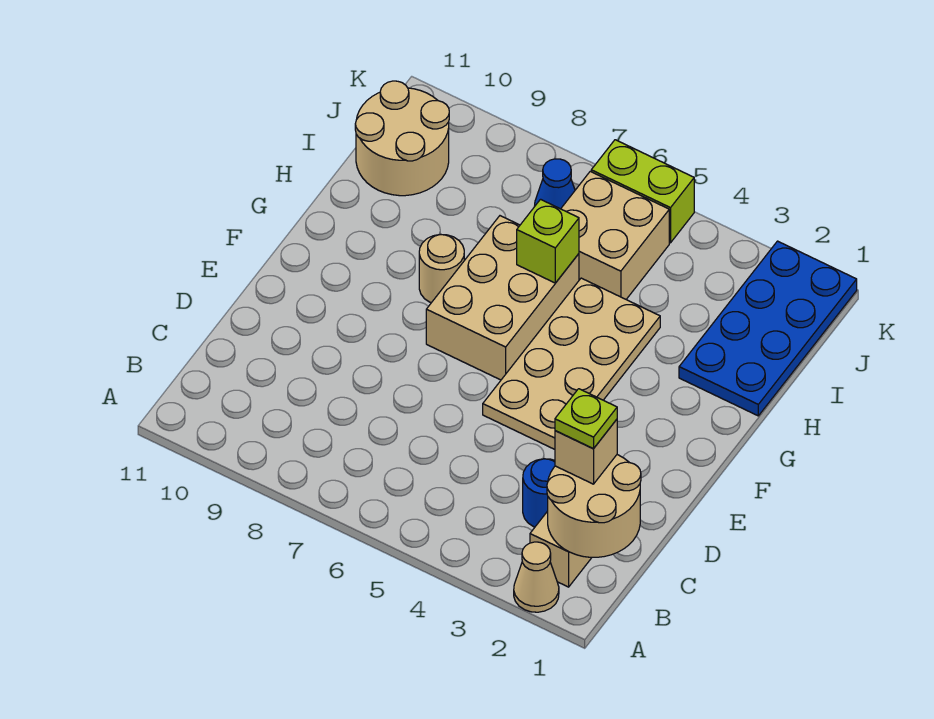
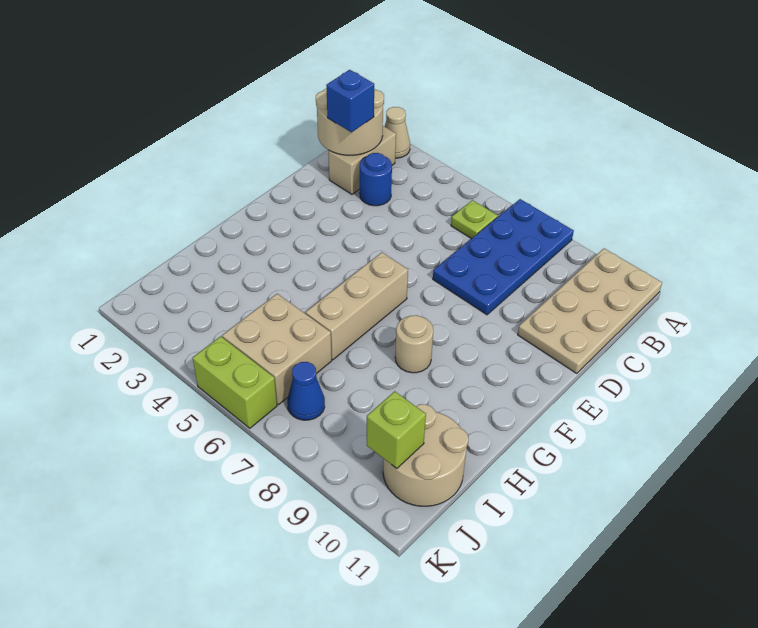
tan 1x1 brick [555,419,617,484] -> blue 1x1 brick [326,70,374,132]
lime 1x1 plate [555,389,617,449] -> lime 1x1 plate moved to [451,200,498,239]
tan 2x4 plate [483,278,660,449] -> tan 2x4 plate moved to [518,248,662,374]
tan 2x3 brick [426,216,579,380] -> tan 1x3 brick [306,252,408,360]
blue 2x4 plate [679,241,857,416] -> blue 2x4 plate moved to [433,199,574,315]
lime 1x1 brick [517,199,579,283] -> lime 1x1 brick moved to [367,391,426,468]

